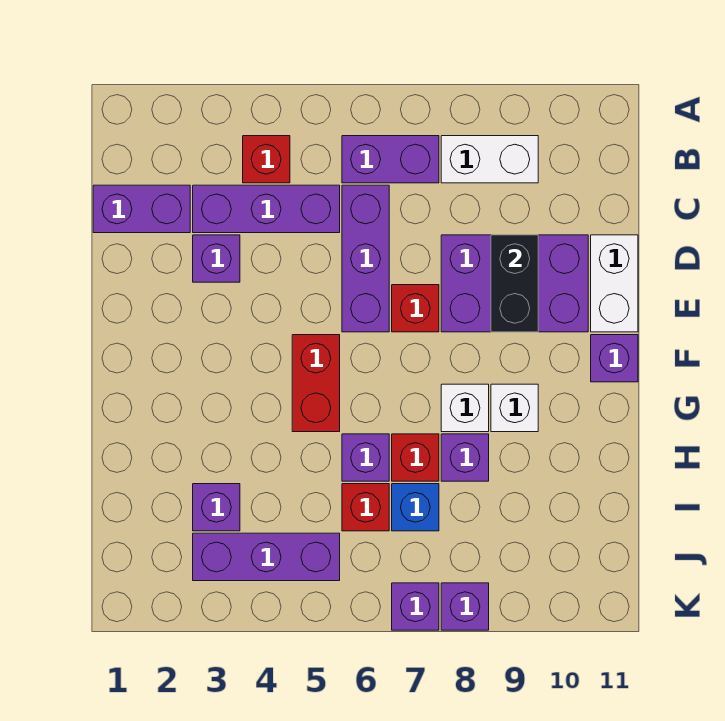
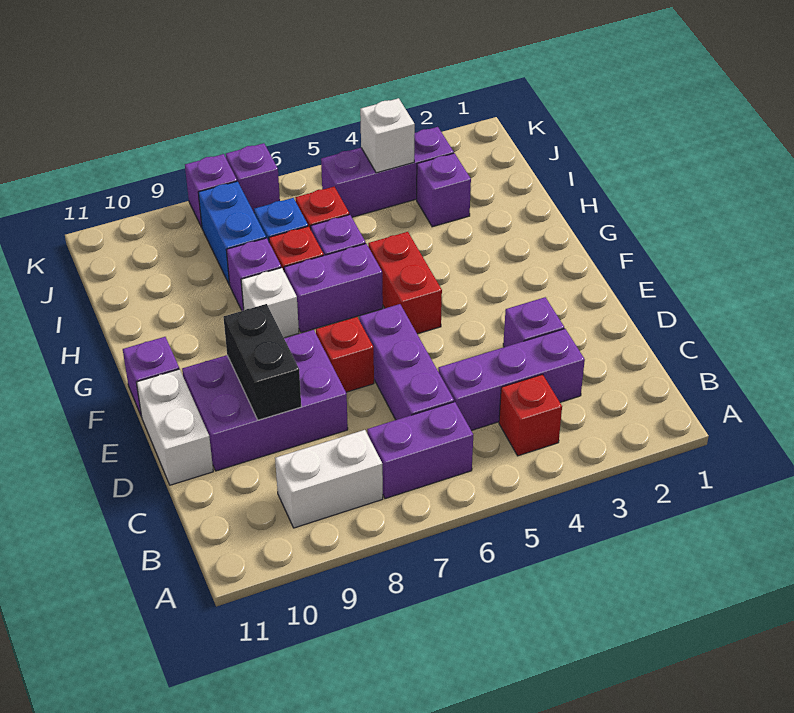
purple 1x2 brick [93,185,190,233] -> purple 1x2 brick moved to [284,244,383,333]
white 1x1 brick [491,384,538,432] -> white 1x1 brick moved to [360,98,415,173]
none -> blue 1x2 brick [198,181,266,285]

